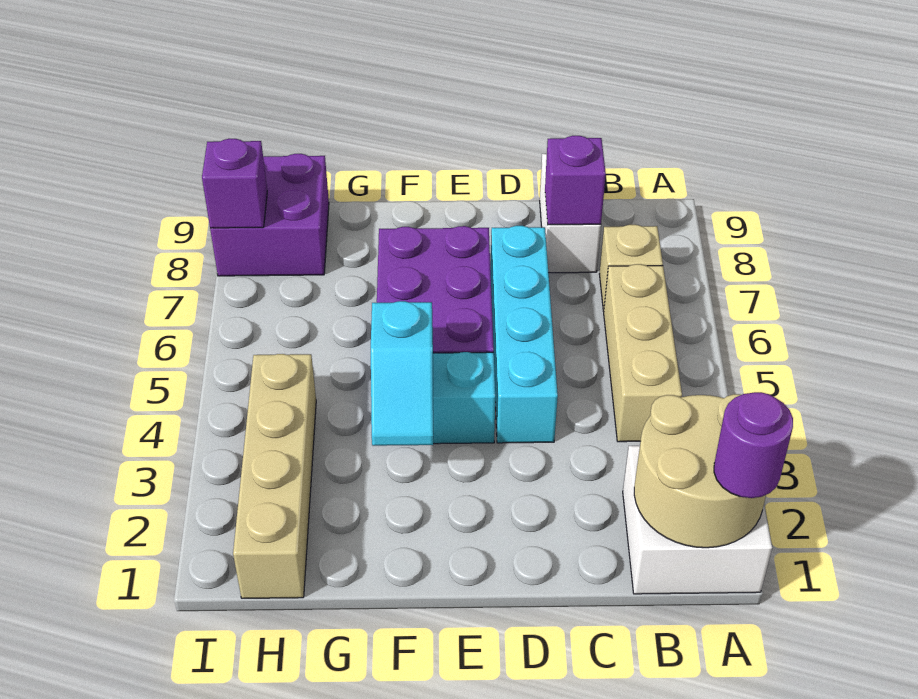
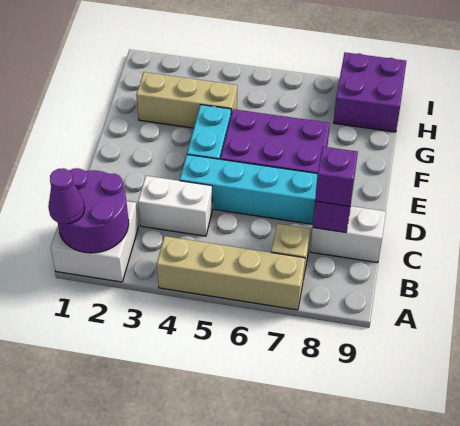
tan 2x2 round brick [634,394,766,548] -> purple 2x2 round brick [58,168,129,253]
purple 1x1 round brick [714,392,793,498] -> purple 1x1 cone [48,168,85,224]
tan 1x3 brick [604,264,682,442] -> tan 1x3 brick moved to [136,72,237,128]
none -> white 1x2 brick [138,176,212,236]
cyan 1x2 slope [371,301,433,446] -> none
tan 1x4 brick [233,354,316,598] -> tan 1x4 brick moved to [157,236,305,310]
purple 1x1 brick [202,139,267,228] -> purple 1x1 brick moved to [315,147,358,206]

